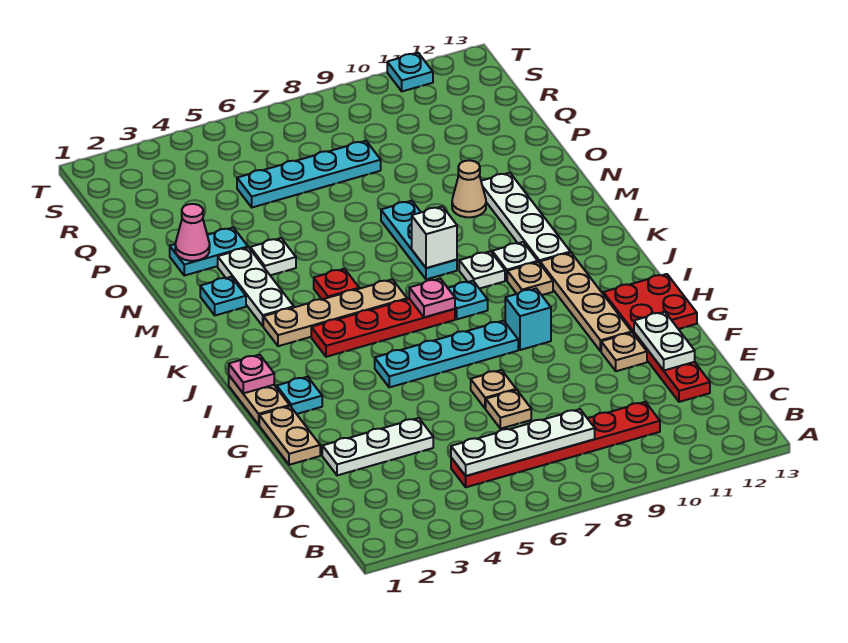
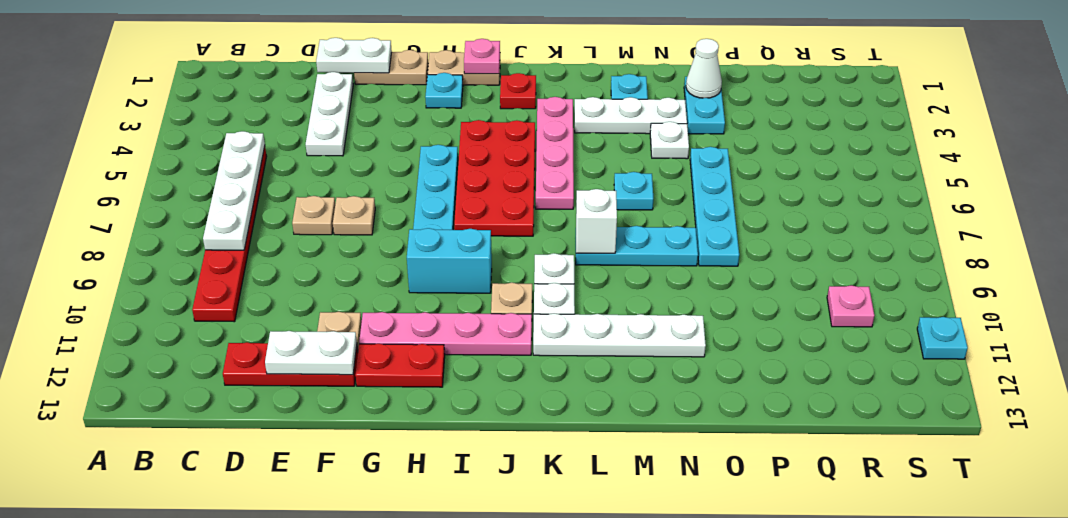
none -> white 1x2 plate [316,38,392,73]
tan 1x4 plate [540,253,632,351] -> pink 1x4 plate [359,312,532,355]
red 2x2 plate [603,274,697,334] -> red 1x2 plate [355,344,445,387]
cyan 1x1 brick [505,289,551,350] -> cyan 1x2 brick [407,228,492,293]
red 1x4 plate [311,299,455,357] -> red 2x4 plate [454,120,535,236]
pink 1x1 plate [409,279,455,317] -> pink 1x1 plate moved to [827,285,874,327]
cyan 1x1 plate [448,281,488,319] -> cyan 1x1 plate moved to [614,172,653,210]
tan 1x4 plate [263,279,407,346] -> pink 1x4 plate [536,97,574,209]
red 1x1 plate [314,269,359,299] -> red 1x1 plate moved to [500,73,536,109]
tan 1x1 cone [452,160,486,217] -> none
pink 1x1 cone [175,204,210,261] -> white 1x1 cone [686,39,722,98]
cyan 1x4 plate [237,141,381,207] -> cyan 1x4 plate moved to [690,147,739,266]

